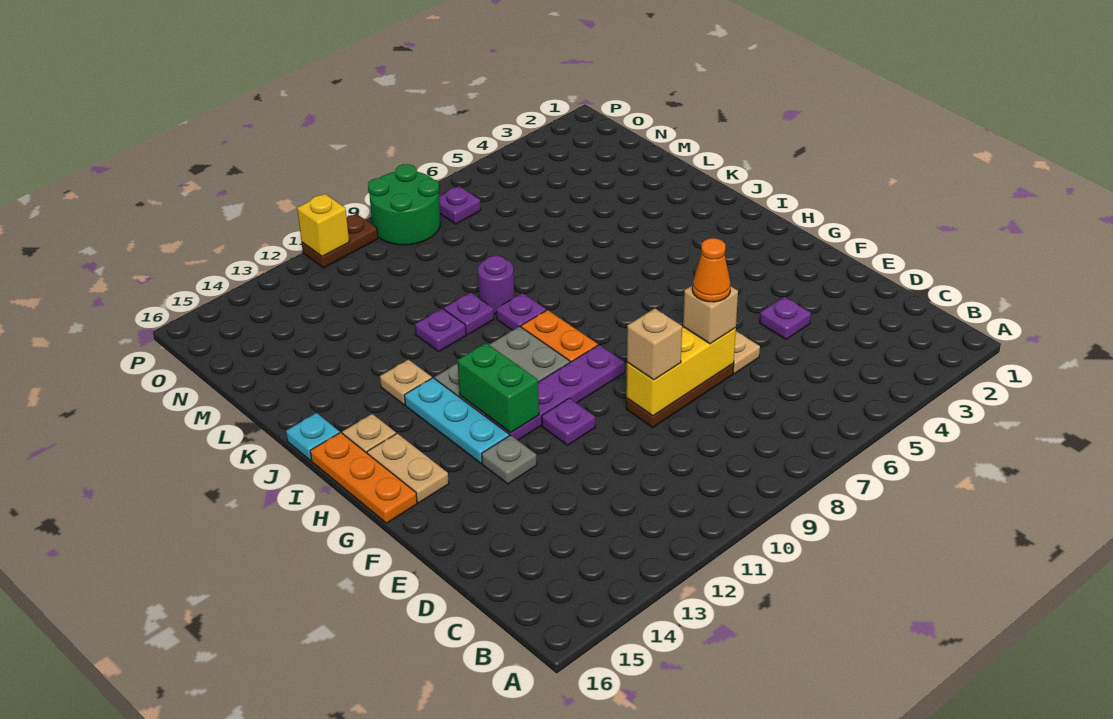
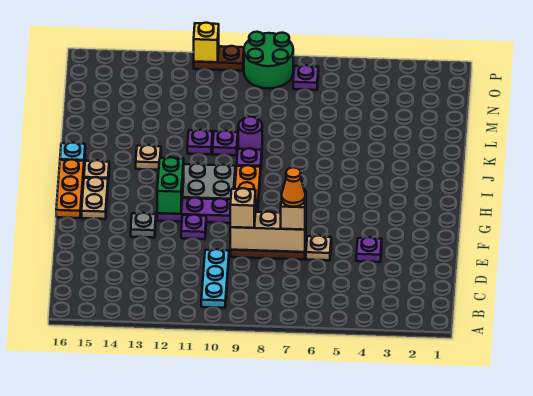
yellow 1x3 brick [626,327,736,416] -> tan 1x3 brick [230,212,306,252]
cyan 1x3 plate [404,378,509,463] -> cyan 1x3 plate moved to [201,249,229,308]

